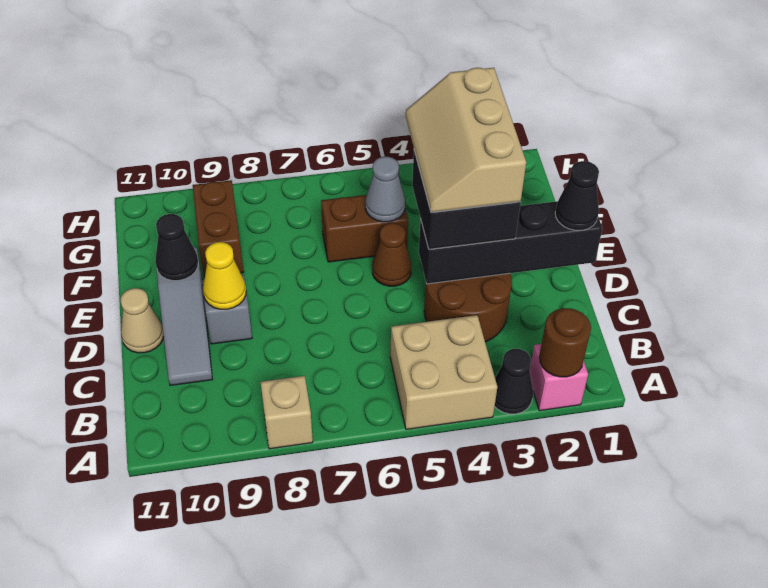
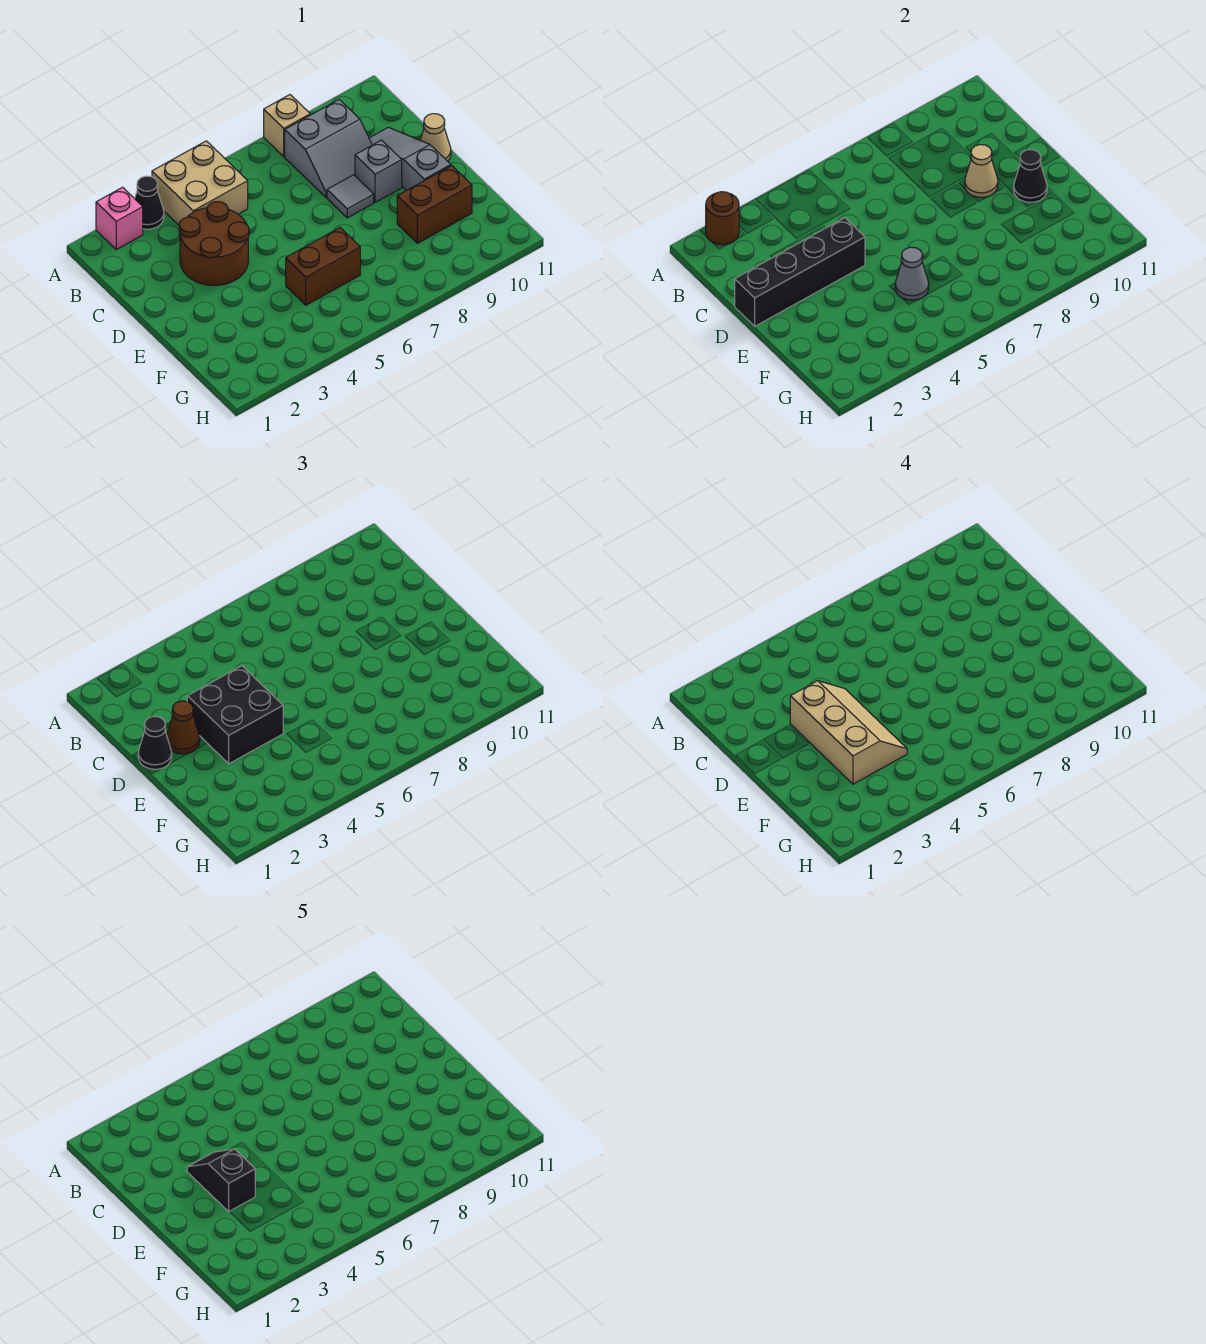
none -> grey 2x2 slope [285,100,372,197]
none -> black 1x2 slope [187,1149,255,1212]
none -> grey 1x1 tile [327,175,374,218]
yellow 1x1 cone [203,242,246,309] -> tan 1x1 cone [965,145,998,198]
brown 1x1 cone [372,223,411,286] -> brown 1x1 cone moved to [167,701,200,754]
brown 1x2 brick [193,180,244,278] -> brown 1x2 brick turned to [397,166,472,243]

